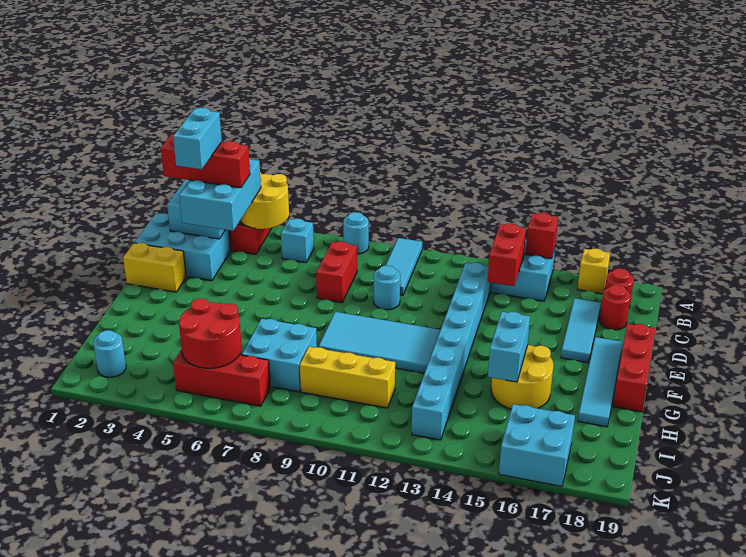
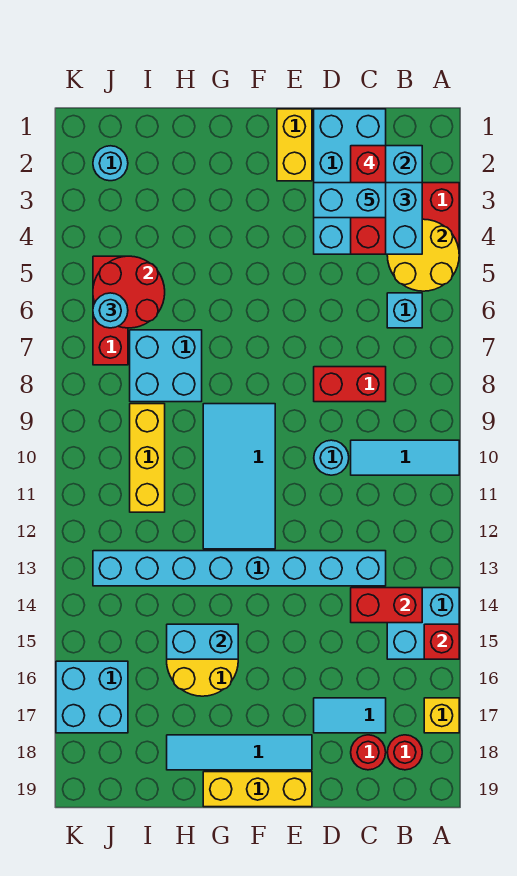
cyan 1x1 round brick [343,212,369,254] -> cyan 1x1 round brick moved to [93,293,128,328]
cyan 1x3 tile [561,298,601,363] -> cyan 1x2 tile [314,698,386,733]
red 1x3 brick [613,324,656,412] -> yellow 1x3 brick [203,772,312,807]

